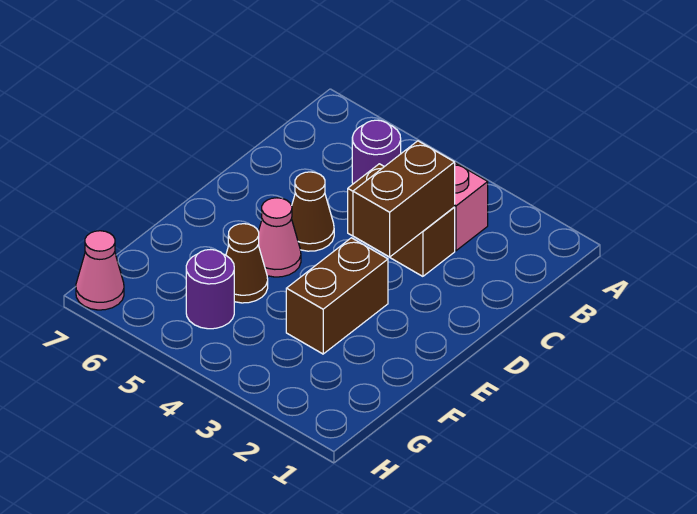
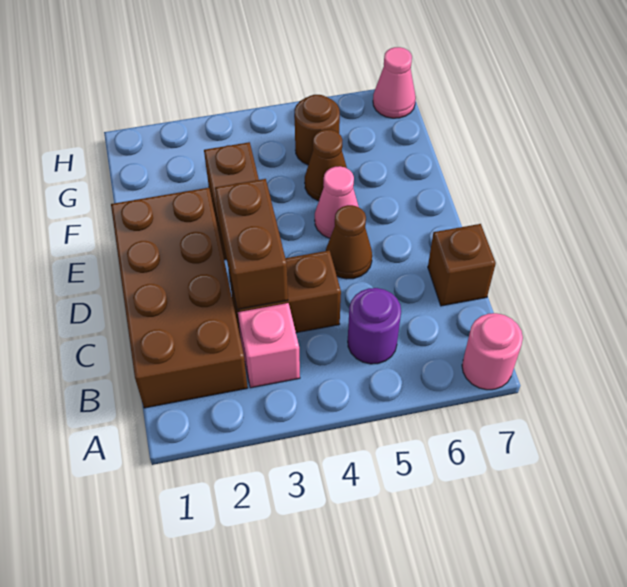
none -> pink 1x1 round brick [462,313,523,390]
none -> brown 2x4 brick [111,188,248,408]
none -> brown 1x1 brick [428,224,496,306]
purple 1x1 round brick [186,250,234,329] -> brown 1x1 round brick [295,95,340,165]

